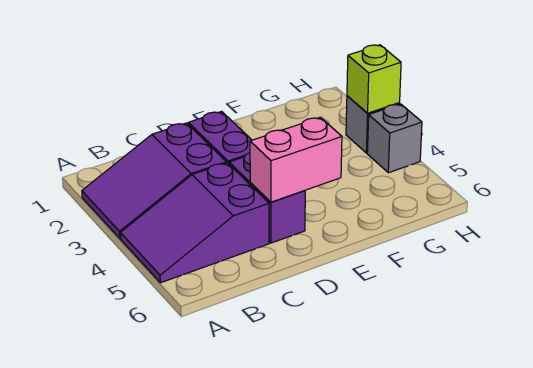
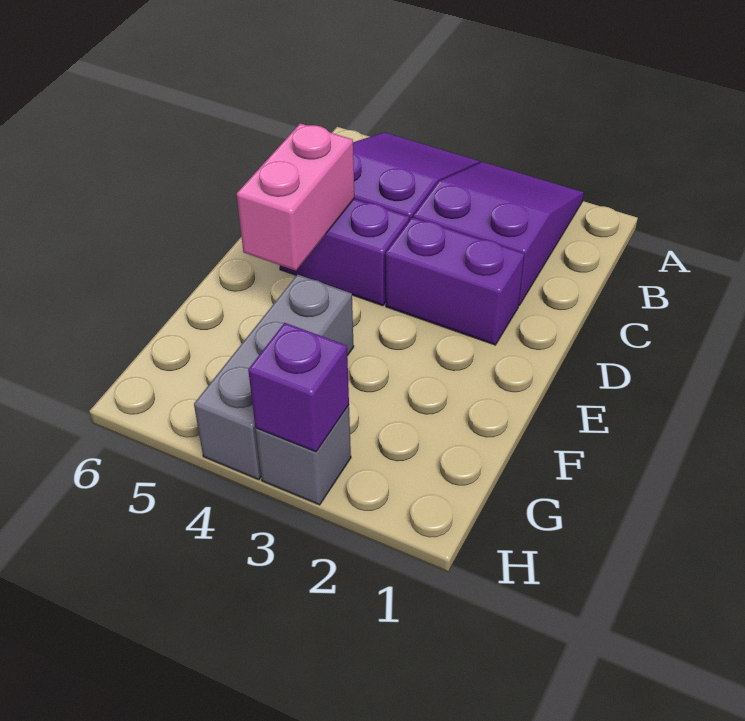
lime 1x1 brick [347,45,401,113] -> purple 1x1 brick [248,323,349,452]
grey 1x1 brick [367,104,422,173] -> grey 1x3 brick [194,274,354,480]

